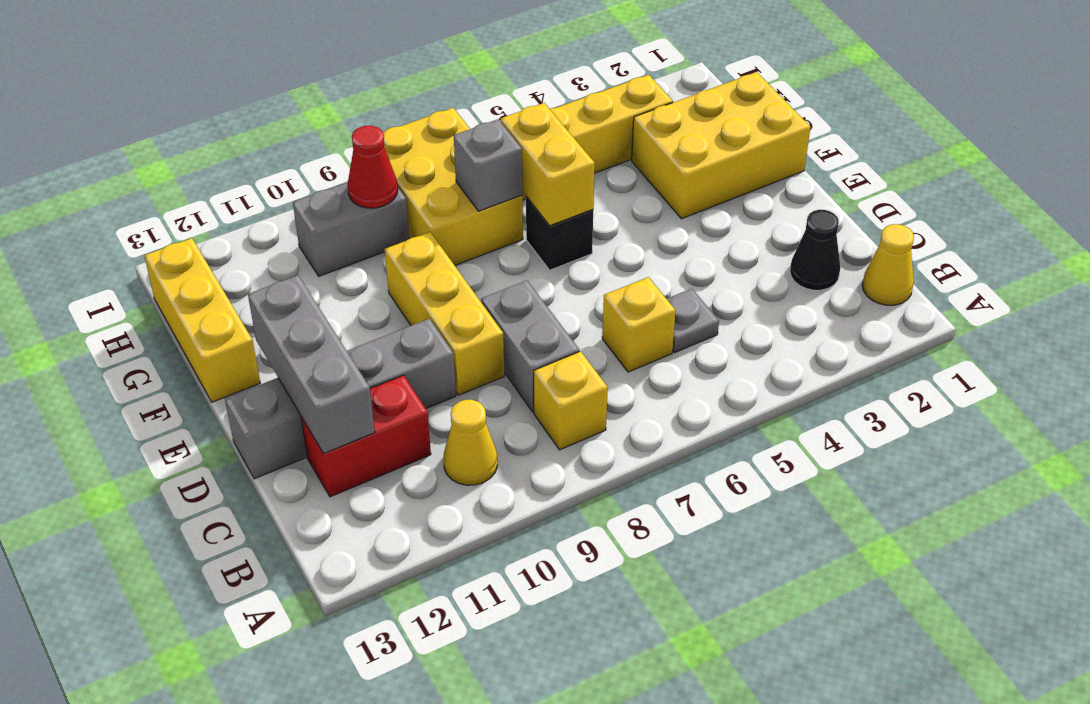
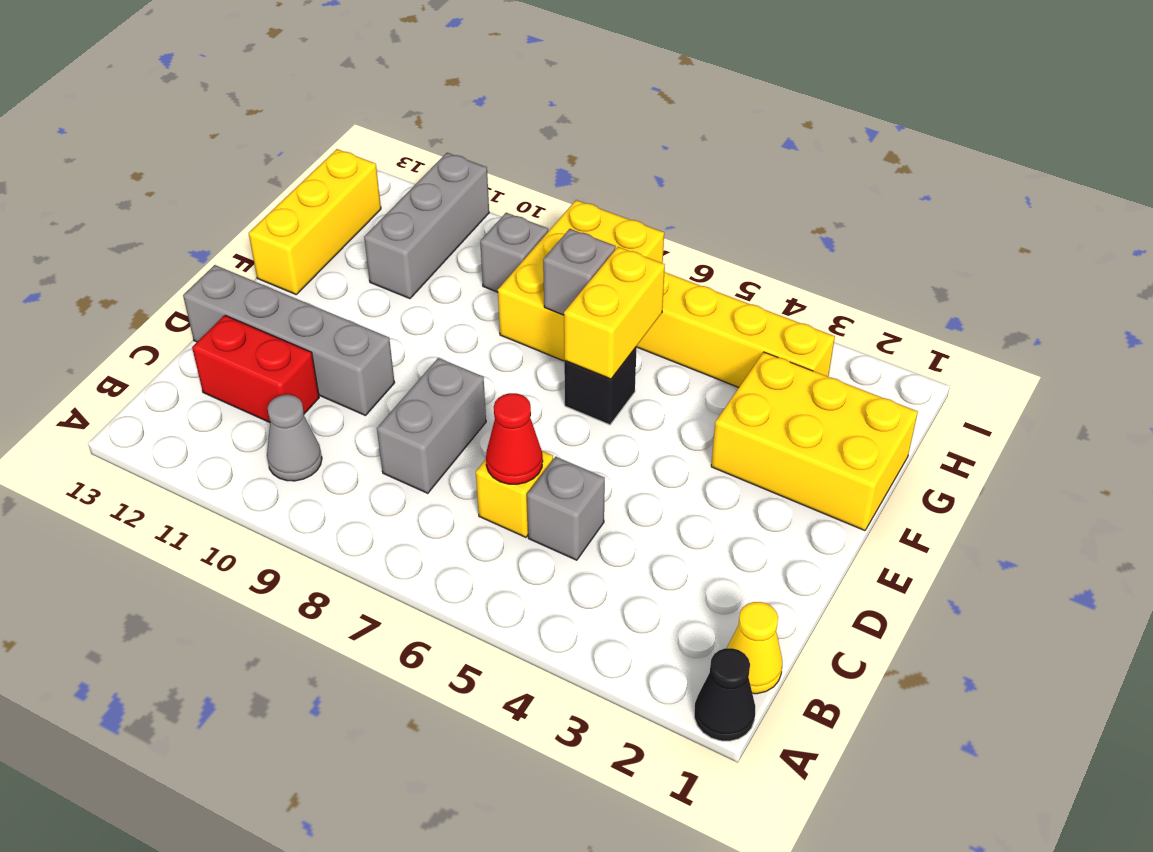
yellow 1x1 brick [534,351,608,450] -> none
yellow 1x1 cone [444,400,497,485] -> grey 1x1 cone [267,395,322,481]
black 1x1 cone [790,210,841,290] -> black 1x1 cone moved to [694,648,755,741]
grey 1x1 plate [667,289,719,353] -> grey 1x1 brick [527,457,605,560]
grey 1x3 brick [248,275,375,454] -> grey 1x3 brick moved to [364,153,489,299]
yellow 1x3 brick [385,232,504,395] -> none
grey 1x2 brick [293,182,409,276] -> grey 1x1 brick [480,213,548,292]
red 1x1 cone [348,126,398,208] -> red 1x1 cone moved to [486,393,543,484]

